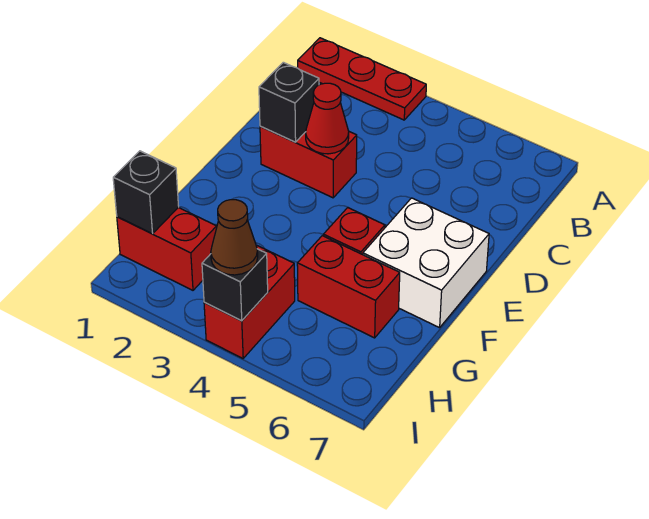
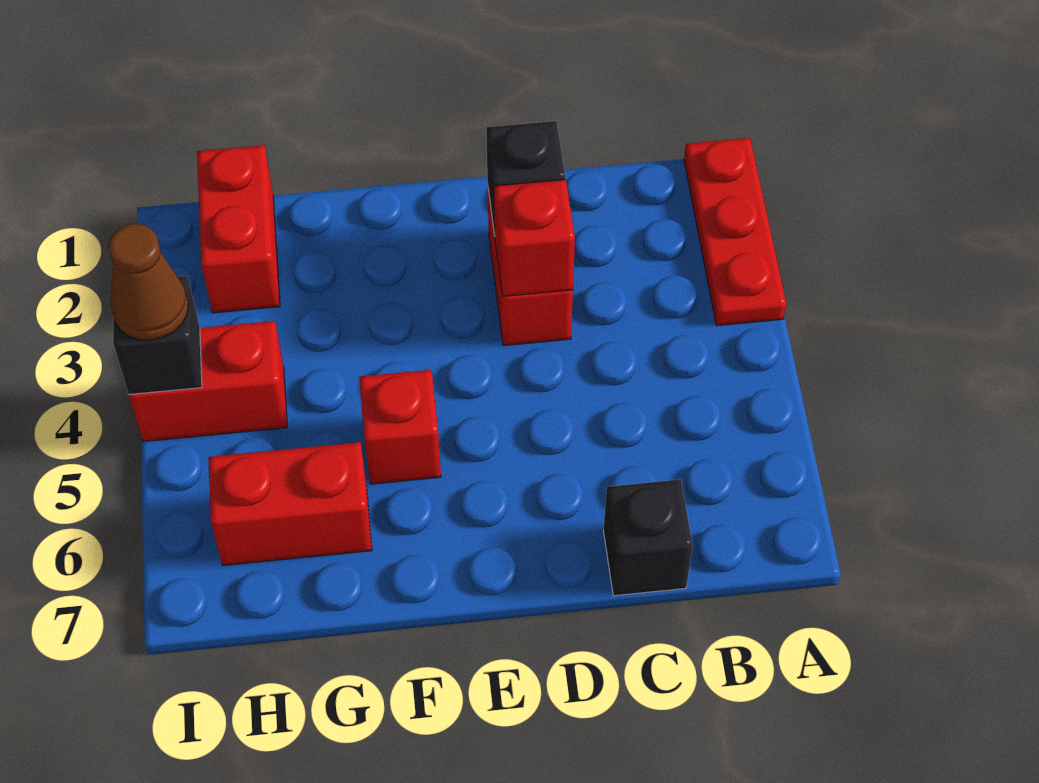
red 1x1 cone [306,83,349,154] -> red 1x1 brick [494,180,575,296]
white 2x2 brick [363,198,489,328] -> none
red 1x2 brick [297,236,400,338] -> red 1x2 brick turned to [208,442,372,565]
black 1x1 brick [113,151,179,234] -> black 1x1 brick moved to [604,479,693,596]

